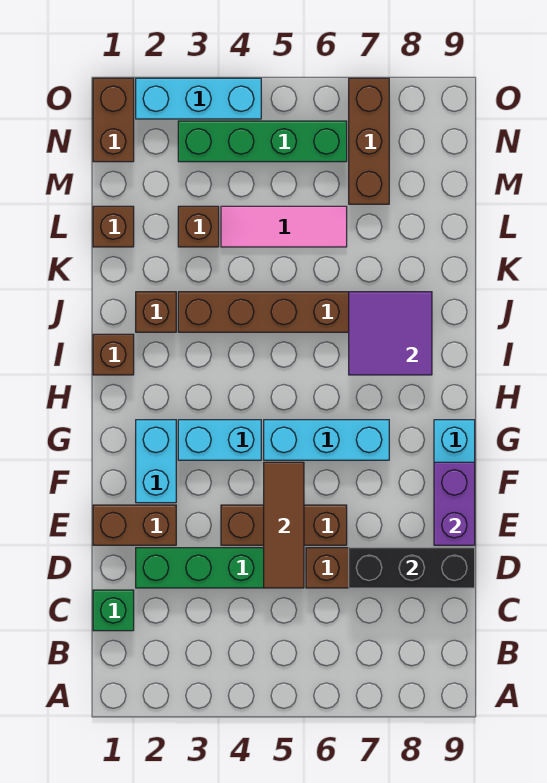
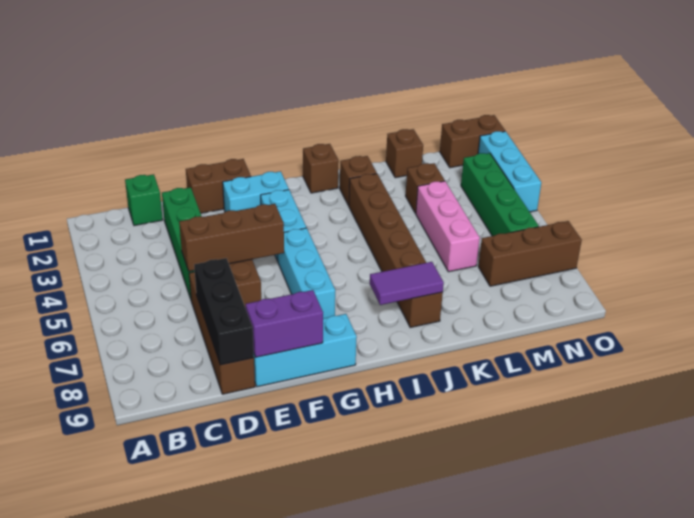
brown 1x3 tile [264,462,304,588] -> brown 1x3 brick [179,204,284,272]
brown 1x2 brick [93,505,176,545] -> brown 1x2 brick turned to [186,159,251,213]
purple 2x2 tile [349,292,432,375] -> purple 1x2 tile [370,262,444,305]
pink 1x3 tile [221,206,347,247] -> pink 1x3 brick [416,181,480,272]

